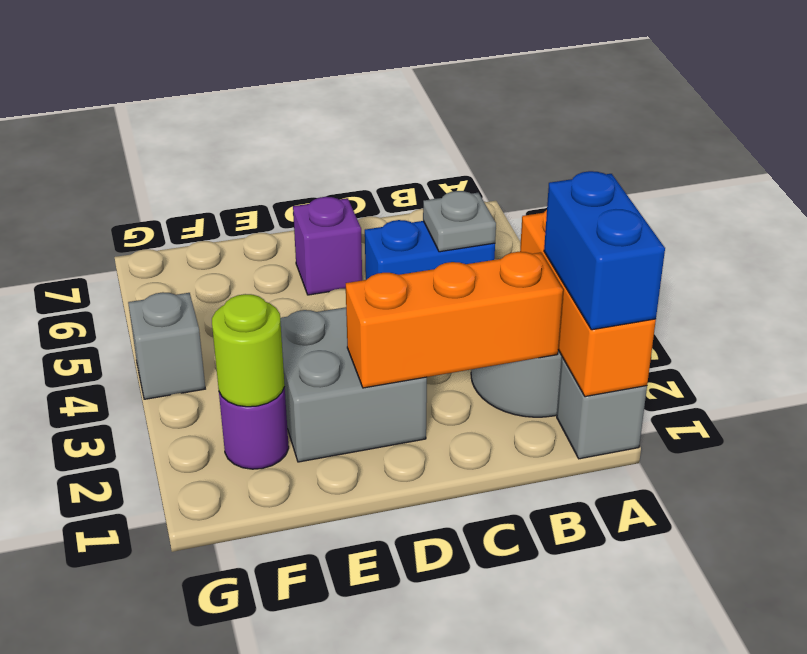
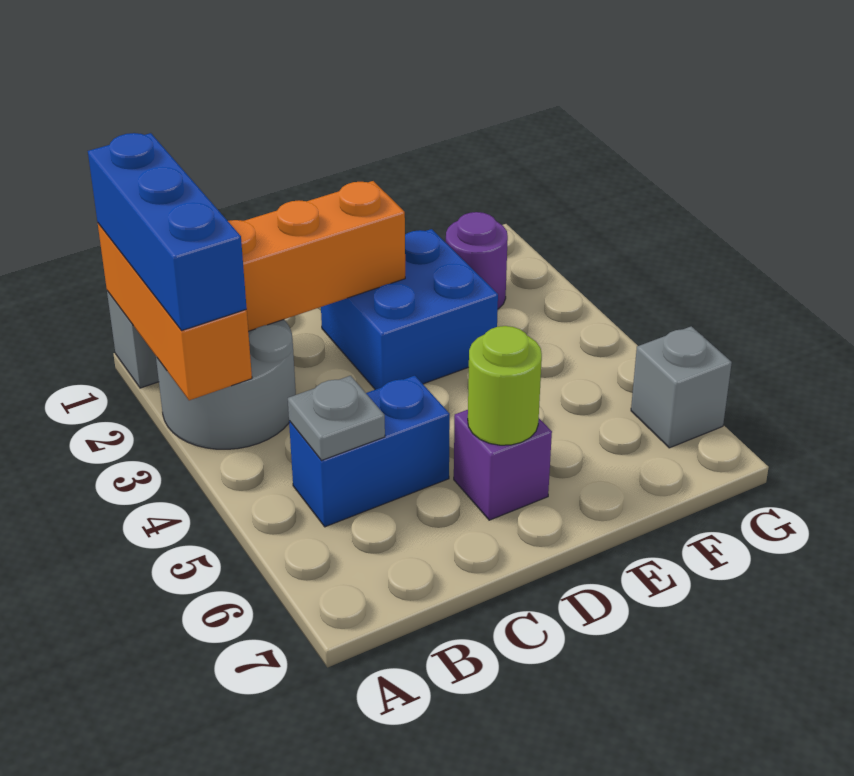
blue 1x2 brick [544,171,665,330] -> blue 1x3 brick [88,133,247,330]
grey 2x2 brick [280,307,427,462] -> blue 2x2 brick [321,229,498,390]
lime 1x1 round brick [212,294,285,407] -> lime 1x1 round brick moved to [468,326,542,445]
grey 1x1 brick [128,292,205,399] -> grey 1x1 brick moved to [631,326,732,448]

